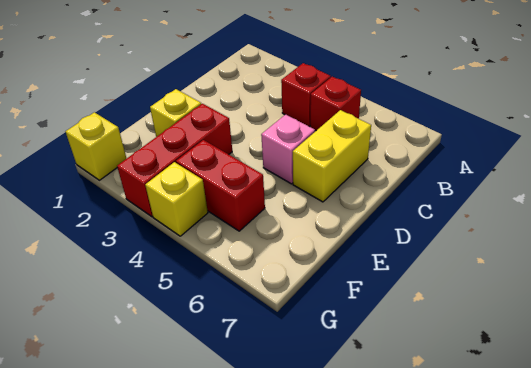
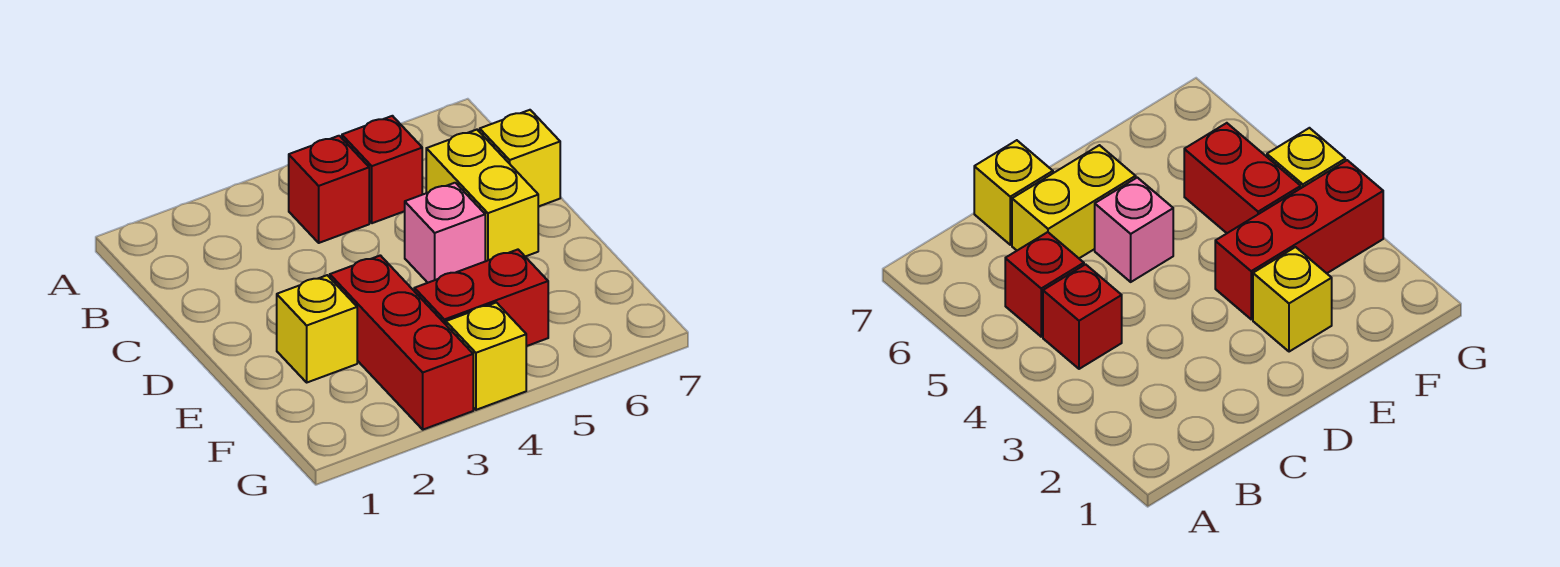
yellow 1x1 brick [66,112,127,180] -> yellow 1x1 brick moved to [480,110,560,207]

